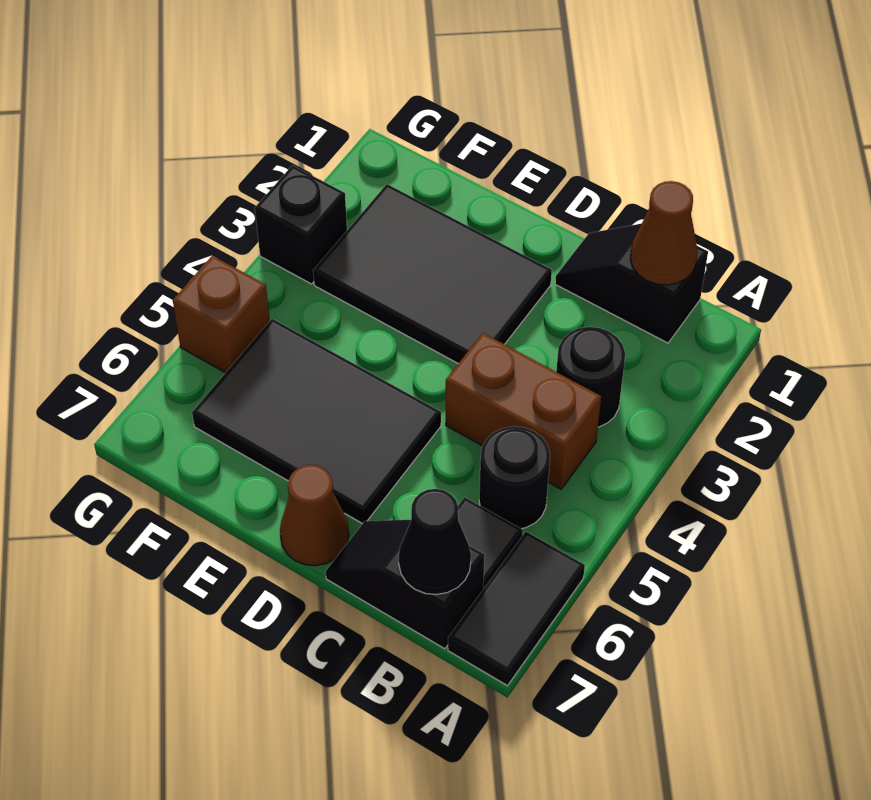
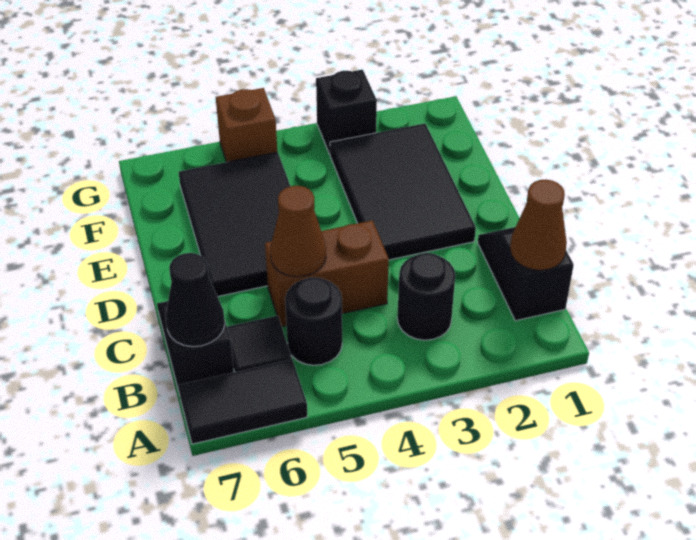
brown 1x2 brick [446,333,601,489] -> brown 1x2 brick turned to [265,220,389,327]
brown 1x1 cone [280,465,349,566] -> brown 1x1 cone moved to [270,186,326,277]

